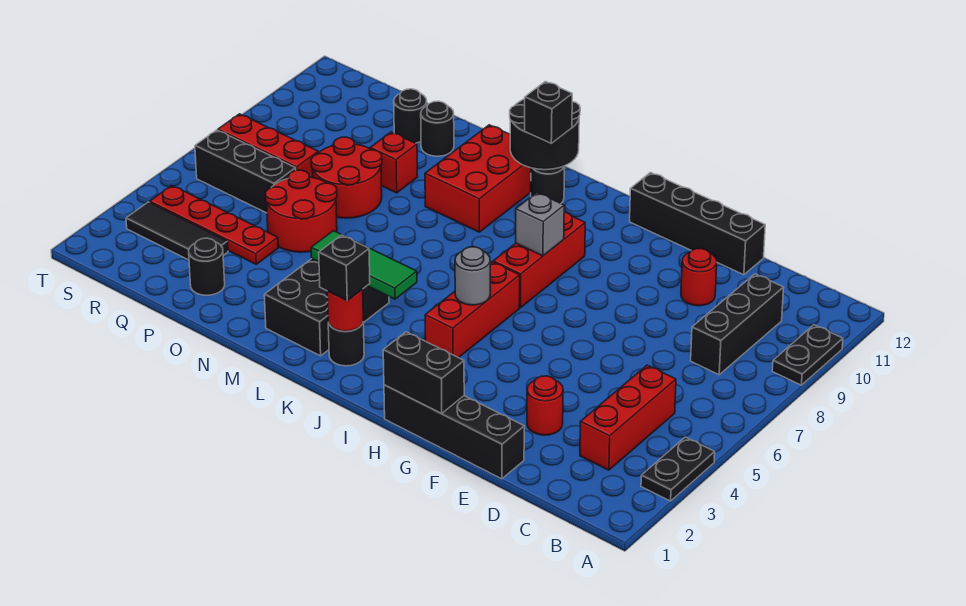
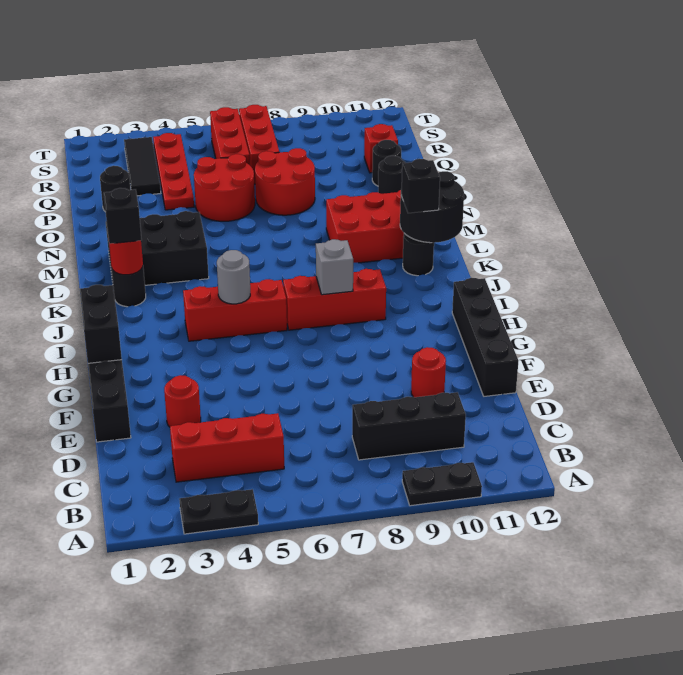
green 1x3 tile [311,231,417,299] -> none
red 1x1 brick [370,132,418,193] -> red 1x1 brick moved to [364,124,398,173]
black 1x3 brick [195,130,296,213] -> red 1x3 brick [210,107,250,165]

